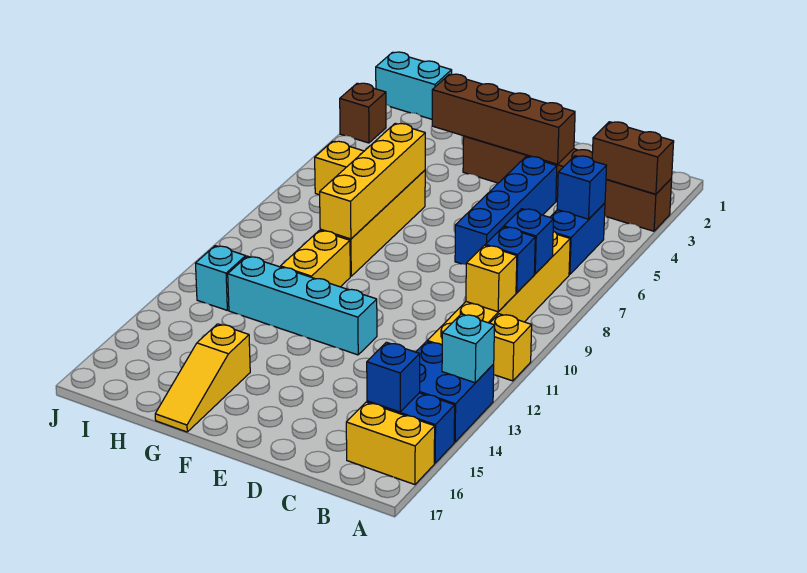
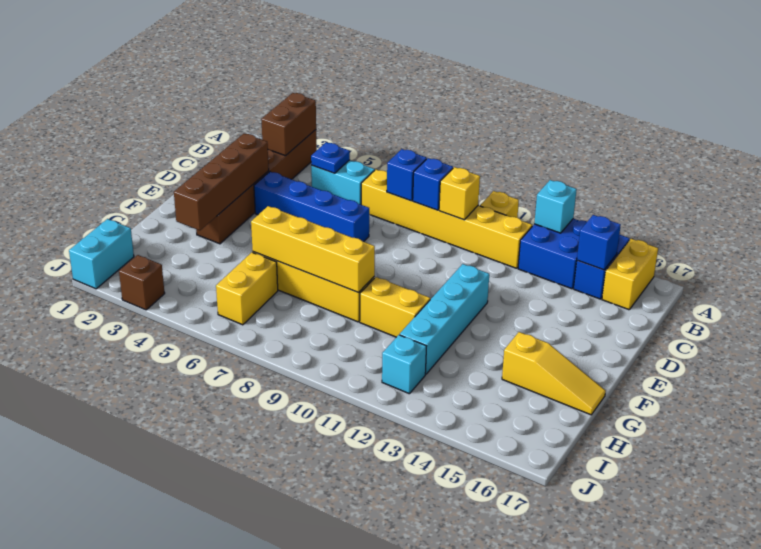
blue 1x2 brick [550,203,605,275] -> cyan 1x2 brick [311,160,375,205]
blue 1x1 brick [557,156,606,219] -> blue 1x1 plate [311,142,350,173]

